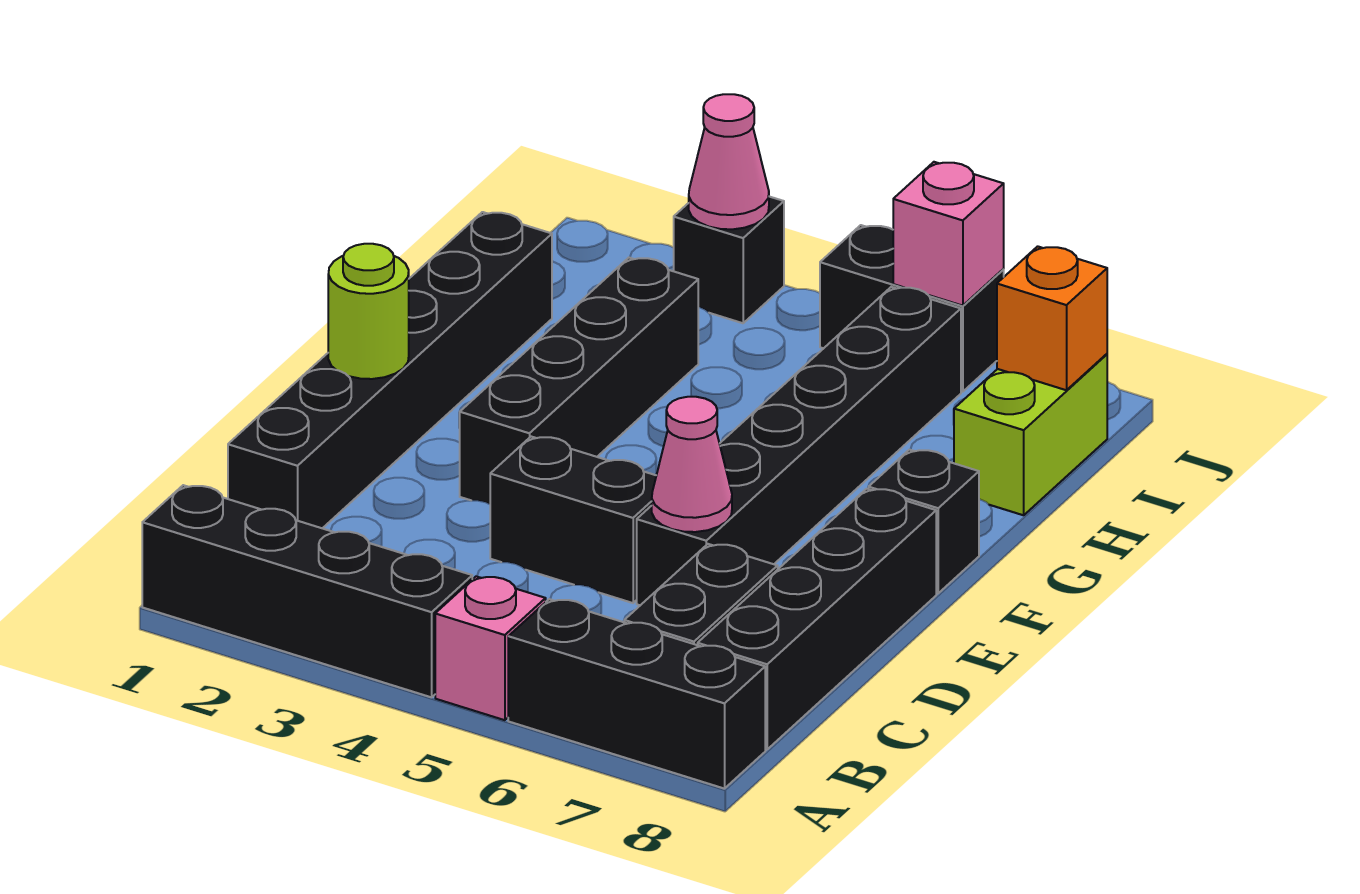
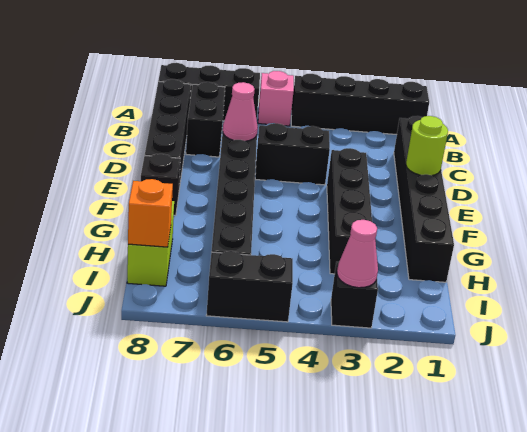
pink 1x1 brick [893,162,1004,306] -> none

